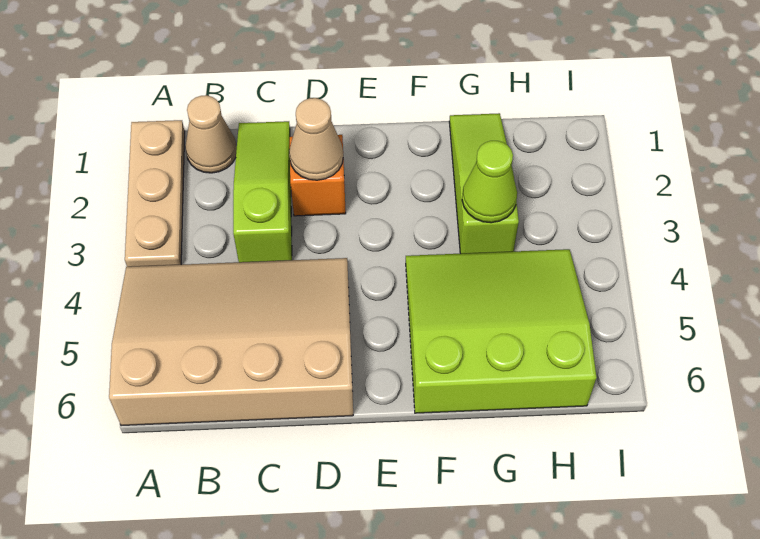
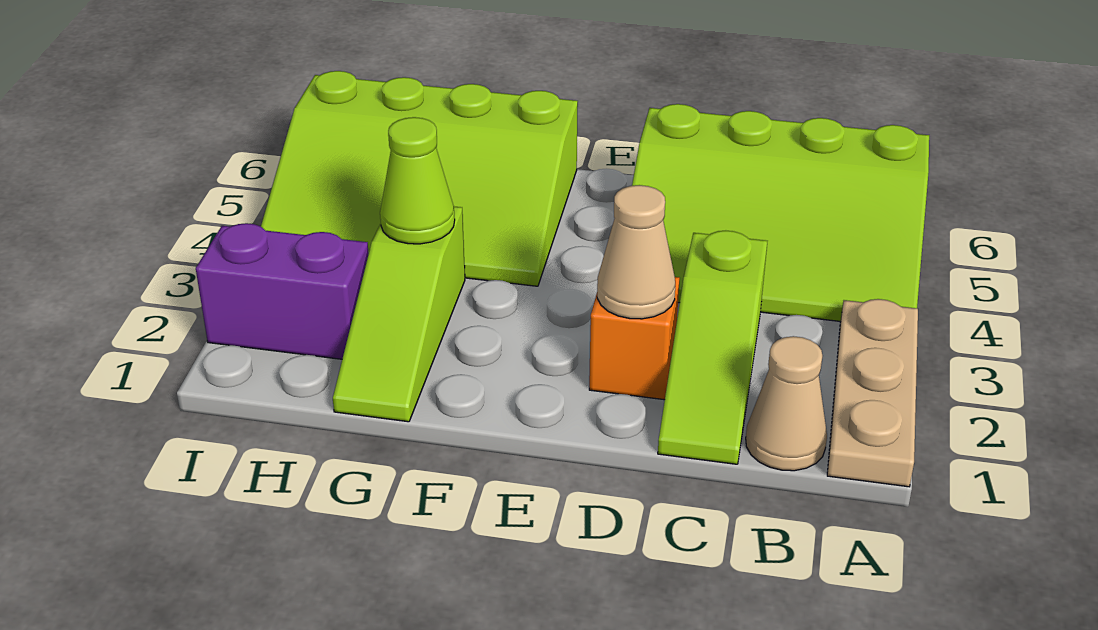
tan 3x4 slope [109,258,353,426] -> lime 3x4 slope [632,104,929,321]
lime 3x3 slope [406,249,597,413] -> lime 3x4 slope [261,71,578,286]
none -> purple 1x2 brick [196,223,369,359]

